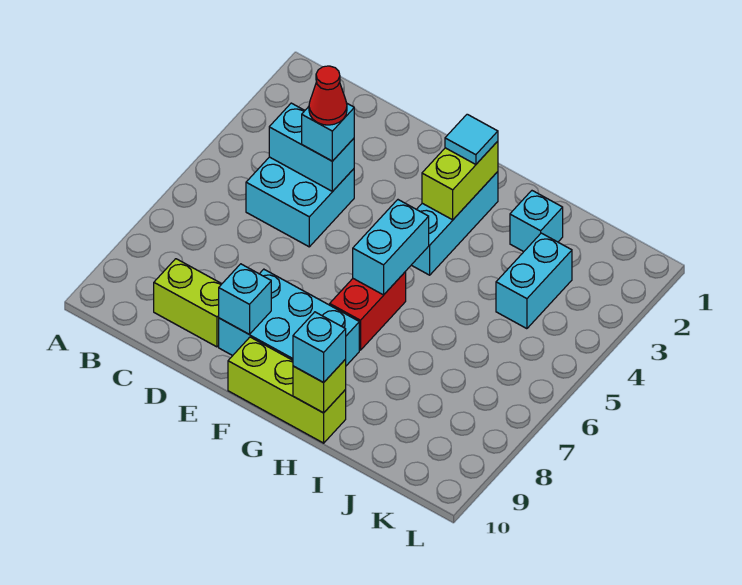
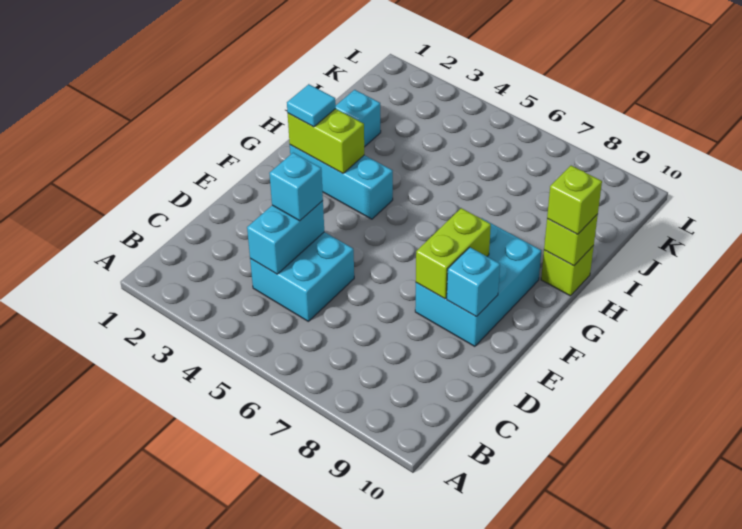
lime 1x2 brick [154,259,221,347] -> lime 1x2 brick moved to [416,208,491,299]
red 1x1 cone [309,66,347,125] -> none
lime 1x3 brick [228,337,346,443] -> lime 1x1 brick [541,246,594,296]
cyan 1x2 brick [353,200,429,295] -> none
red 1x2 brick [330,272,406,350] -> none
cyan 1x1 brick [293,312,346,382] -> lime 1x1 brick [547,166,602,234]
cyan 1x2 brick [496,233,572,329] -> none

